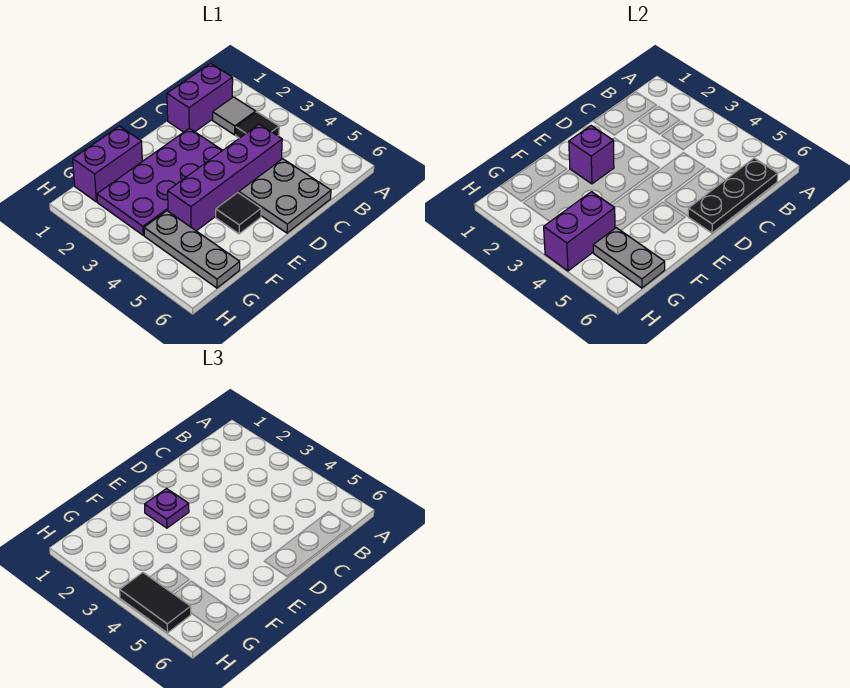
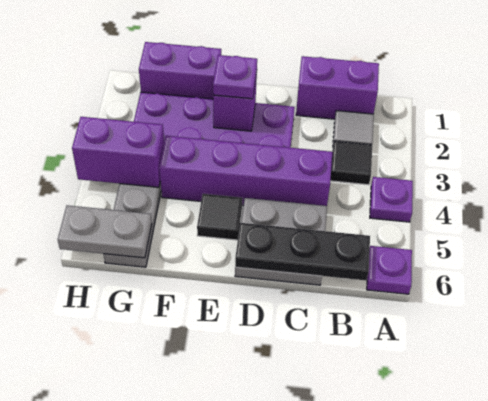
none -> purple 1x1 plate [370,177,413,222]
none -> purple 1x1 plate [367,246,412,294]
grey 1x2 plate [593,228,665,288] -> grey 1x2 plate turned to [58,205,152,258]
black 1x2 tile [120,573,191,633] -> none

